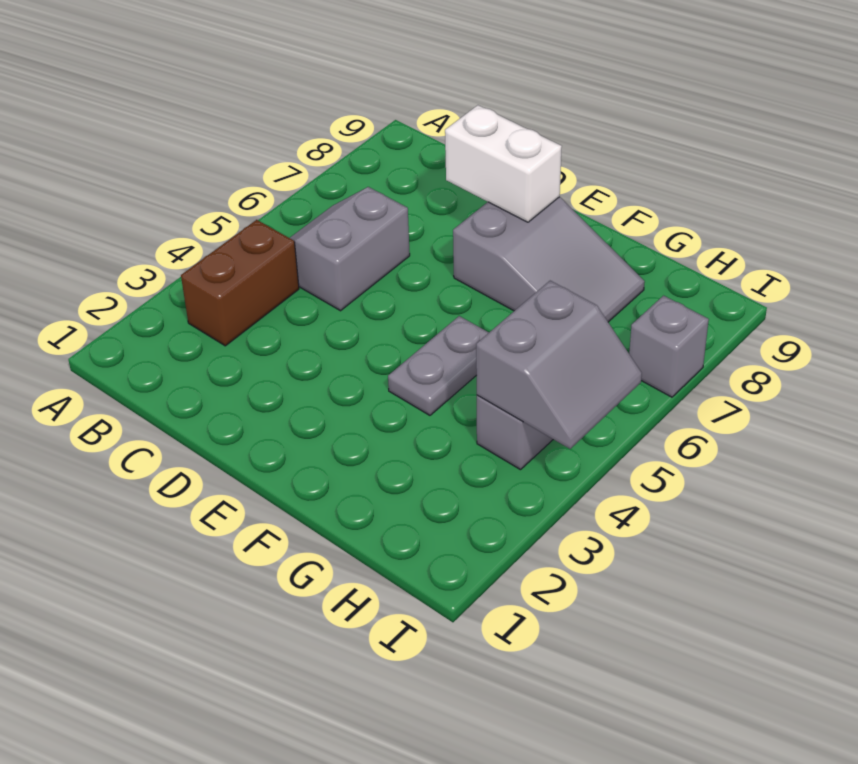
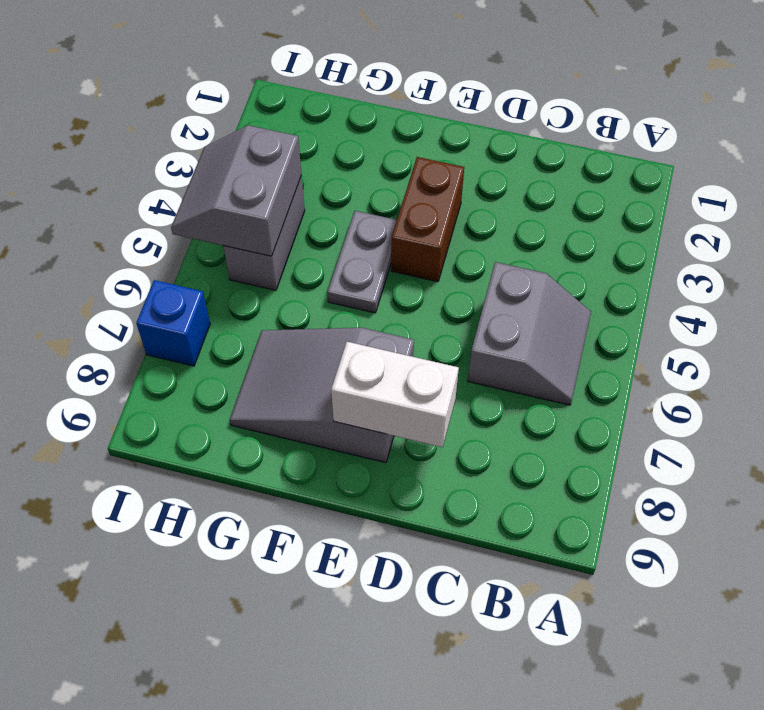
brown 1x2 brick [181,220,299,346] -> brown 1x2 brick moved to [391,157,464,282]
grey 1x1 brick [629,296,709,397] -> blue 1x1 brick [136,280,210,366]

